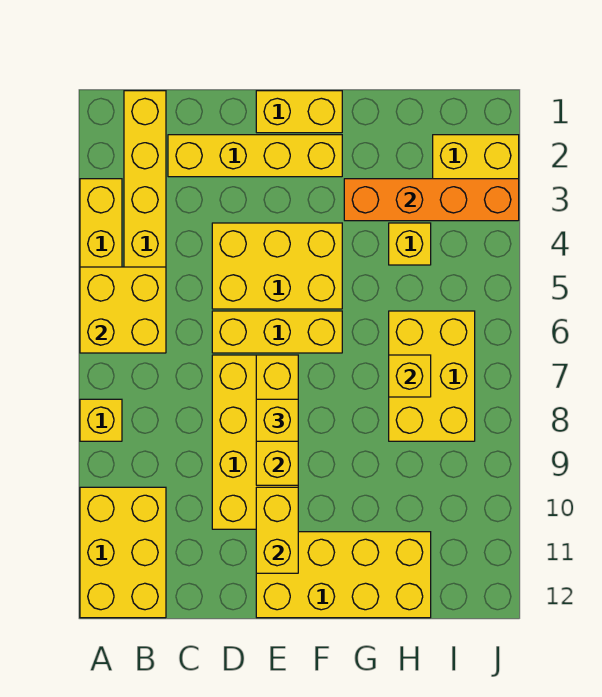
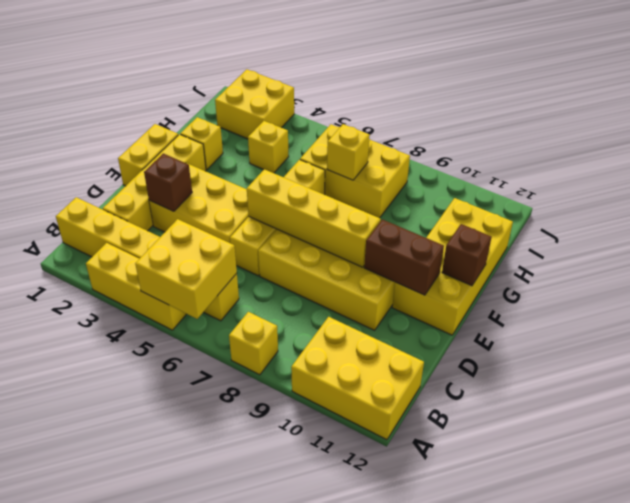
none -> brown 1x1 brick [144,153,192,211]
yellow 2x3 brick [212,223,342,309] -> yellow 2x3 brick turned to [149,163,249,243]
yellow 1x3 brick [212,311,342,353] -> yellow 1x4 brick [230,160,325,276]
yellow 1x3 brick [256,355,298,485] -> yellow 1x4 brick [247,169,381,267]
yellow 1x1 brick [256,399,298,441] -> yellow 1x1 brick moved to [180,117,223,170]
yellow 1x2 brick [256,487,298,573] -> brown 1x2 brick [364,219,444,295]
none -> brown 1x1 brick [442,224,492,286]
orange 1x4 brick [344,179,519,221] -> none

